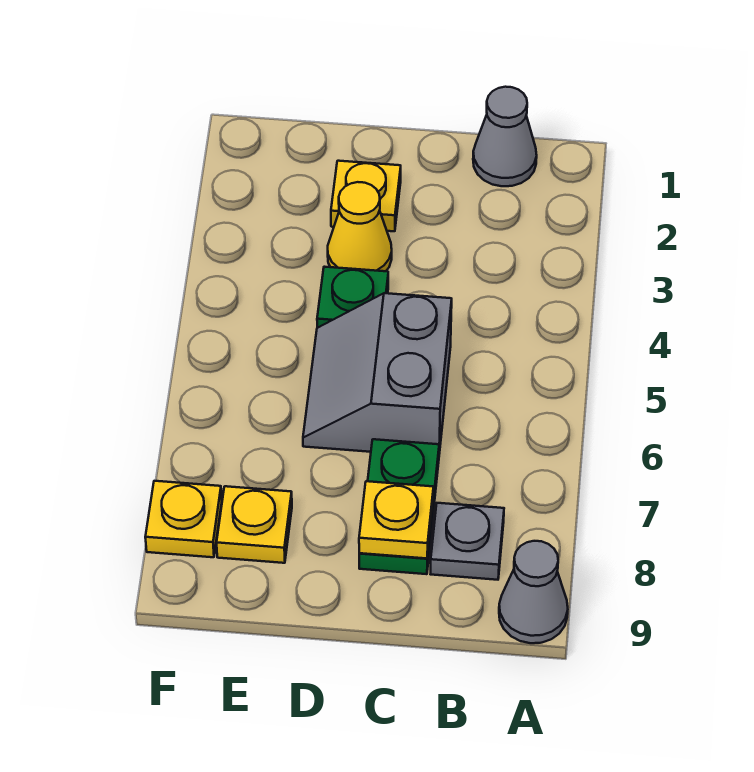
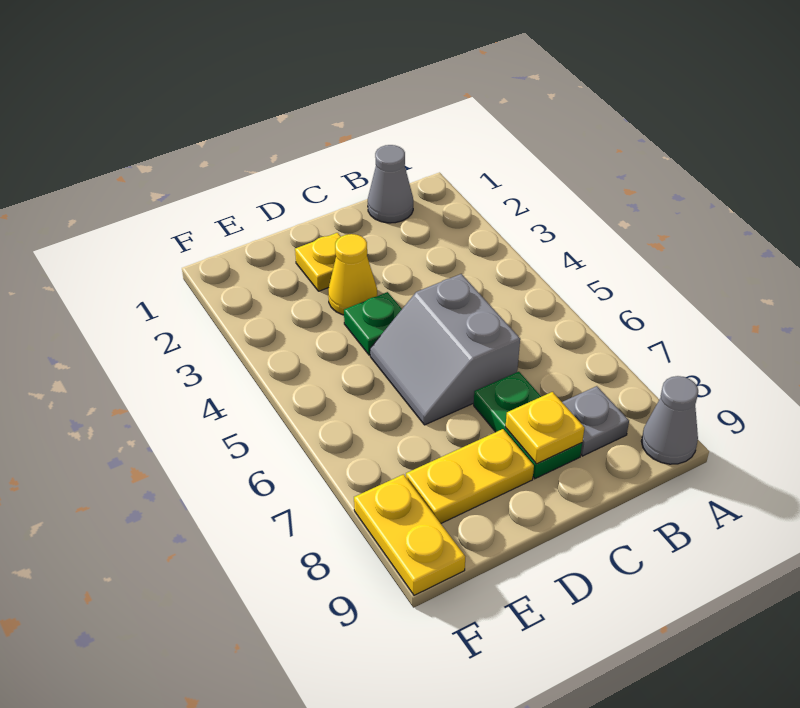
yellow 1x1 plate [217,486,292,563] -> yellow 1x2 plate [406,429,534,523]
yellow 1x1 plate [145,481,222,557] -> yellow 1x2 plate [354,474,465,595]

